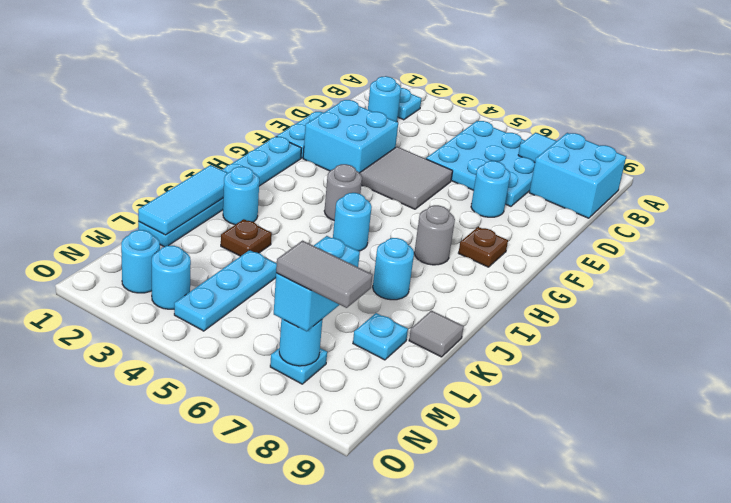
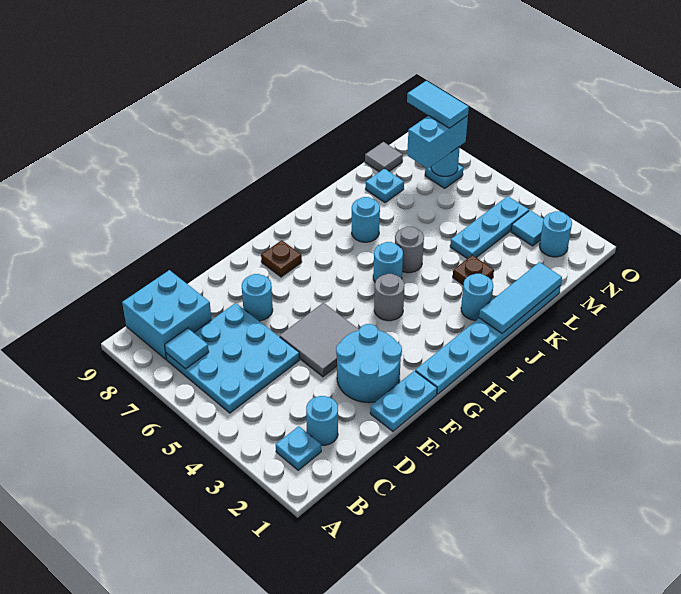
cyan 2x2 brick [303,100,398,173] -> cyan 2x2 round brick [336,324,402,403]
grey 1x1 round brick [414,205,455,265] -> grey 1x1 round brick moved to [395,227,424,273]
grey 1x1 tile [409,311,464,357] -> grey 1x1 tile moved to [365,142,403,172]
cyan 1x1 round brick [152,246,191,309] -> cyan 1x1 tile [511,210,544,246]
grey 1x2 tile [276,241,373,308] -> cyan 1x2 tile [407,81,469,128]

